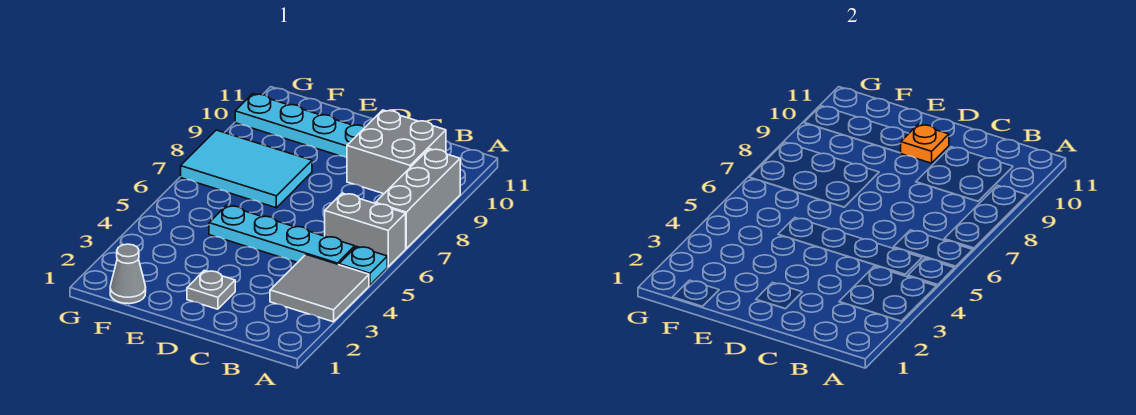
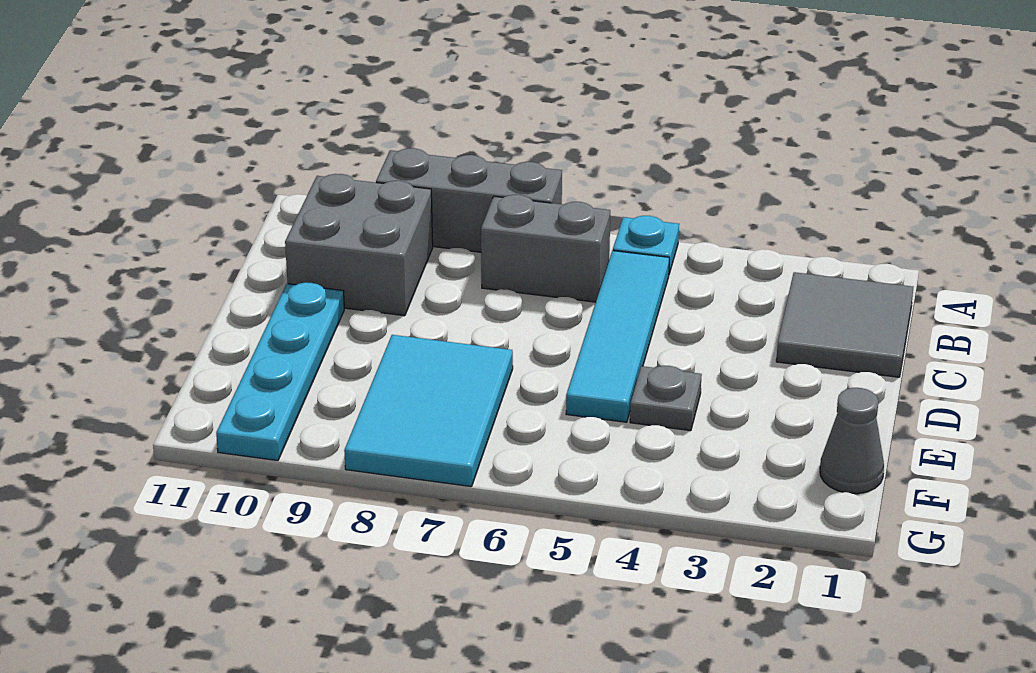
grey 2x2 tile [270,255,369,322] -> grey 2x2 tile moved to [776,272,913,377]
grey 1x2 brick [325,193,406,267] -> grey 1x2 brick turned to [481,195,610,302]
cyan 1x4 plate [209,205,355,265] -> cyan 1x4 tile [566,251,669,422]
grey 1x1 plate [187,270,235,309] -> grey 1x1 plate moved to [630,366,702,431]
orange 1x1 plate [901,124,949,163] -> none

